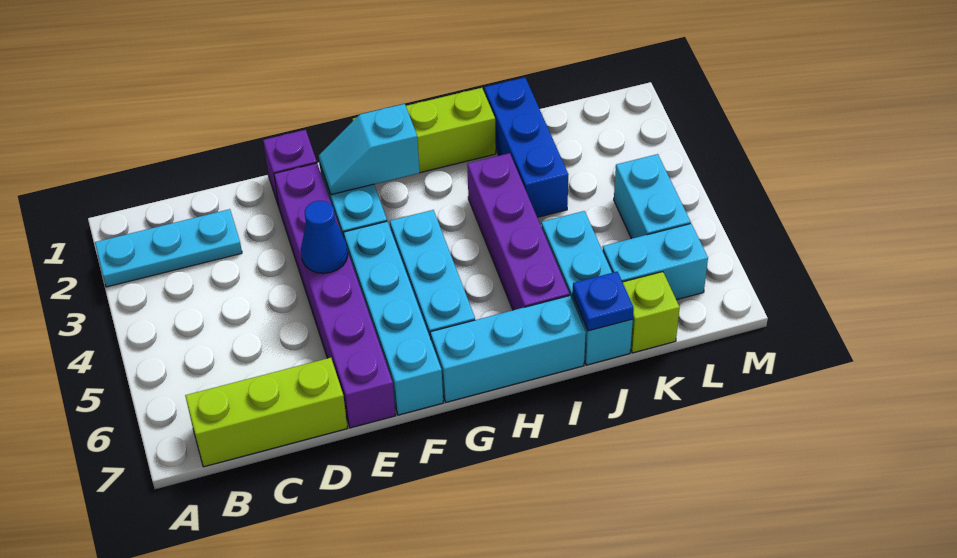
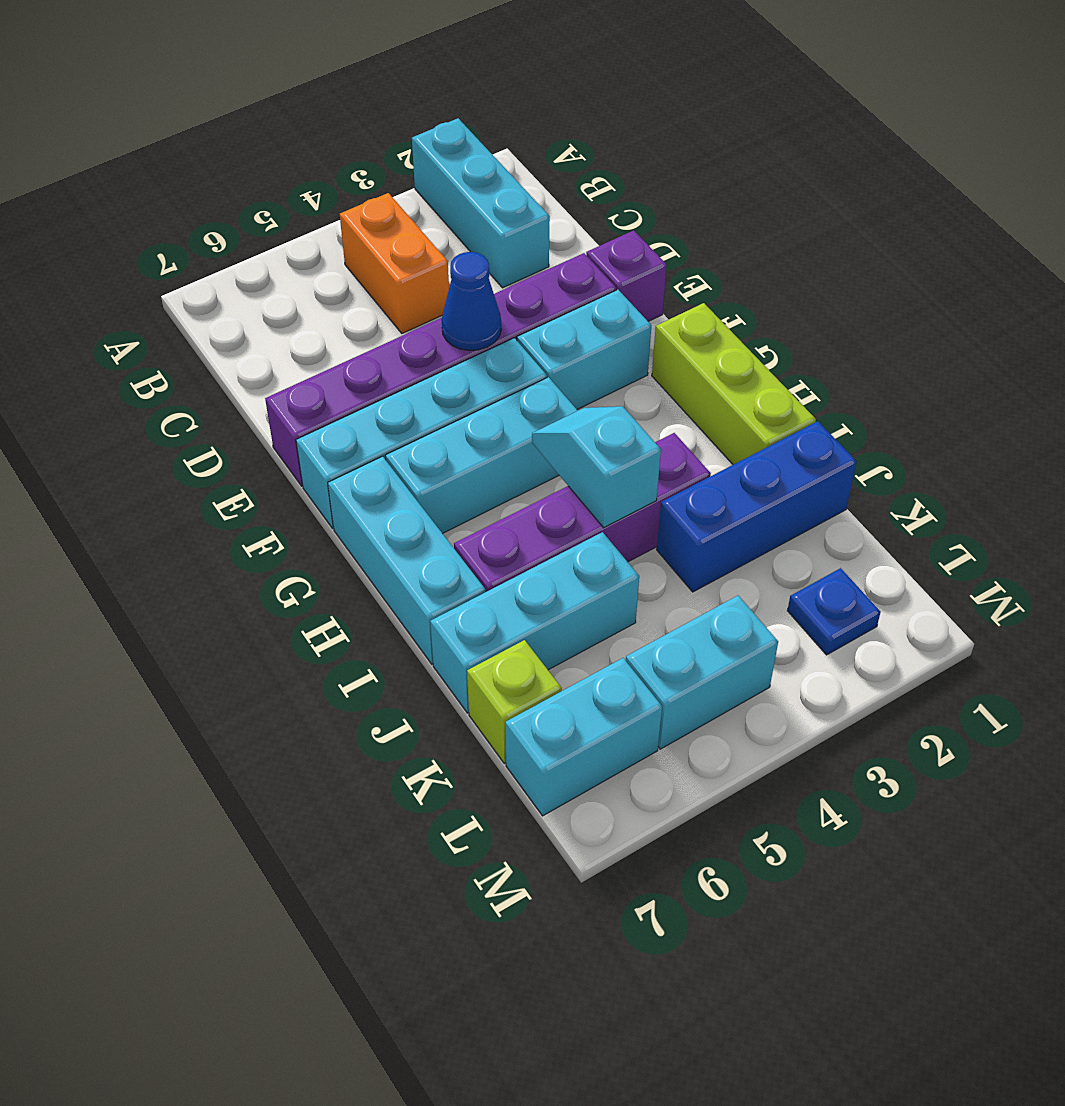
cyan 1x3 plate [95,209,242,287] -> cyan 1x3 brick [412,118,550,288]
none -> orange 1x2 brick [340,193,449,333]
lime 1x3 brick [185,358,347,467] -> none
cyan 1x2 slope [319,104,420,195] -> cyan 1x2 slope moved to [532,406,661,528]
blue 1x1 plate [573,272,634,331] -> blue 1x1 plate moved to [787,568,881,655]
cyan 1x2 brick [602,224,708,300] -> cyan 1x2 brick turned to [505,658,662,816]

